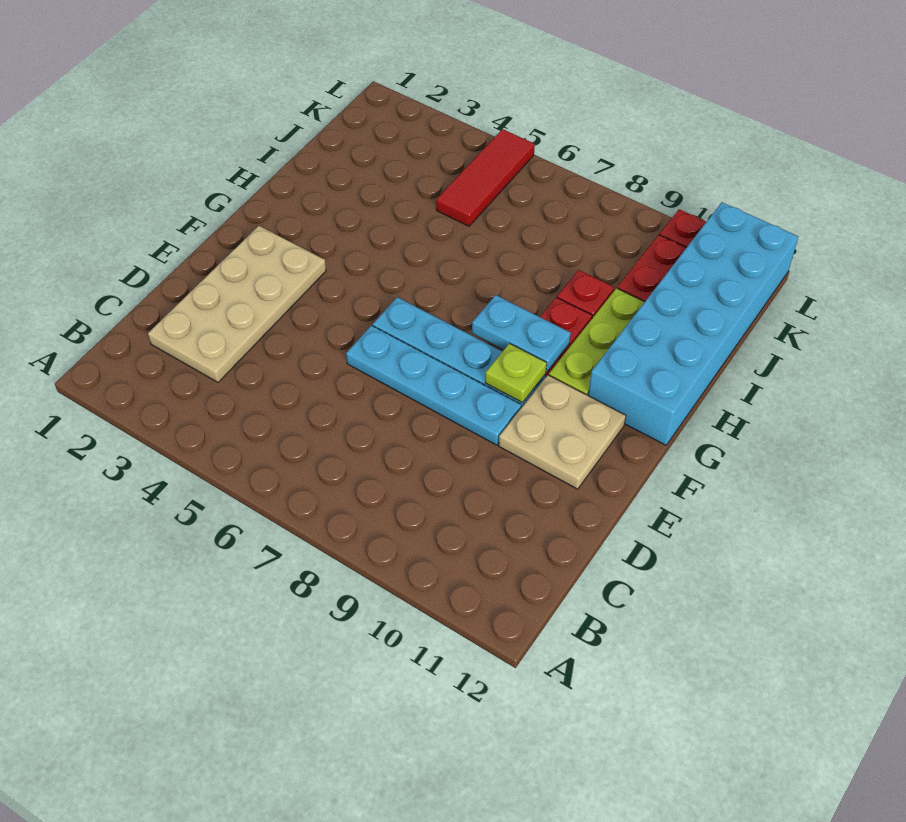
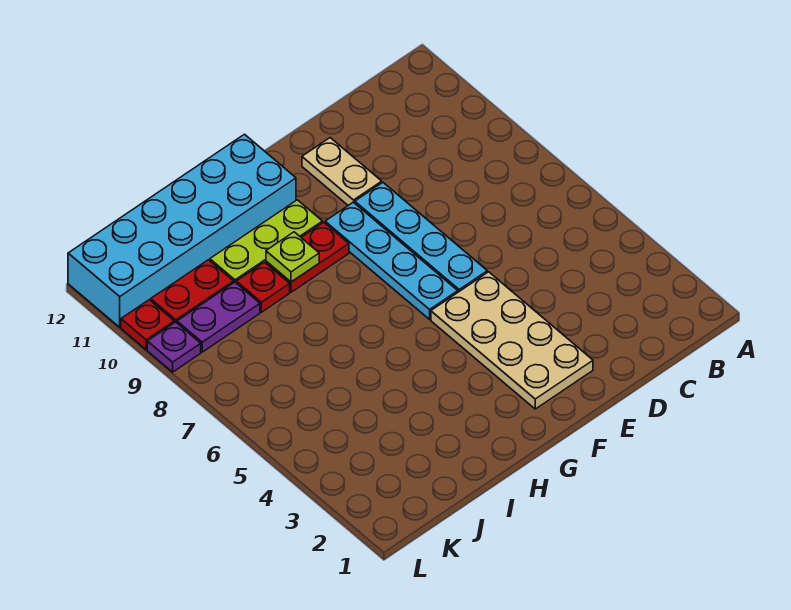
tan 2x4 plate [148,226,326,382] -> tan 2x4 plate turned to [431,272,593,409]
tan 2x2 plate [499,375,626,489] -> tan 1x2 plate [302,138,382,205]
lime 1x1 plate [485,343,547,403] -> lime 1x1 plate moved to [266,232,319,282]
cyan 1x2 plate [472,295,571,372] -> none
red 1x3 tile [436,129,535,226] -> none
none -> purple 1x2 plate [177,282,260,352]
none -> purple 1x1 plate [147,322,201,372]

